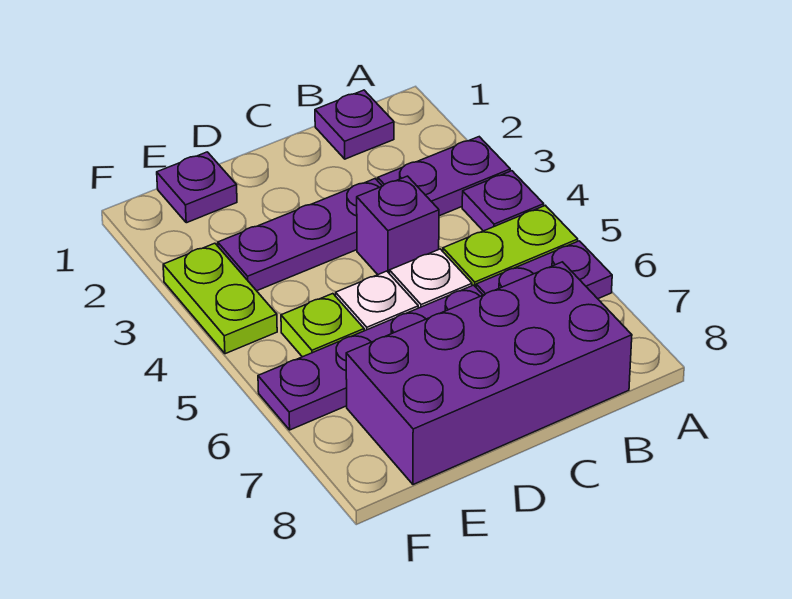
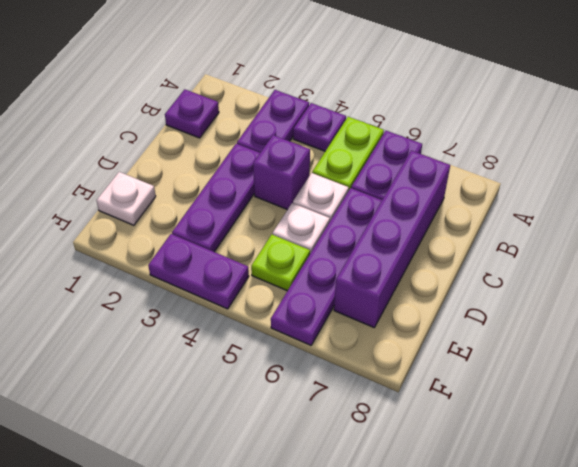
purple 2x4 brick [346,262,632,485] -> purple 1x4 brick [334,151,450,328]
purple 1x1 plate [157,152,237,223] -> white 1x1 plate [96,172,156,225]
lime 1x2 plate [163,243,277,354] -> purple 1x2 plate [148,234,249,309]

